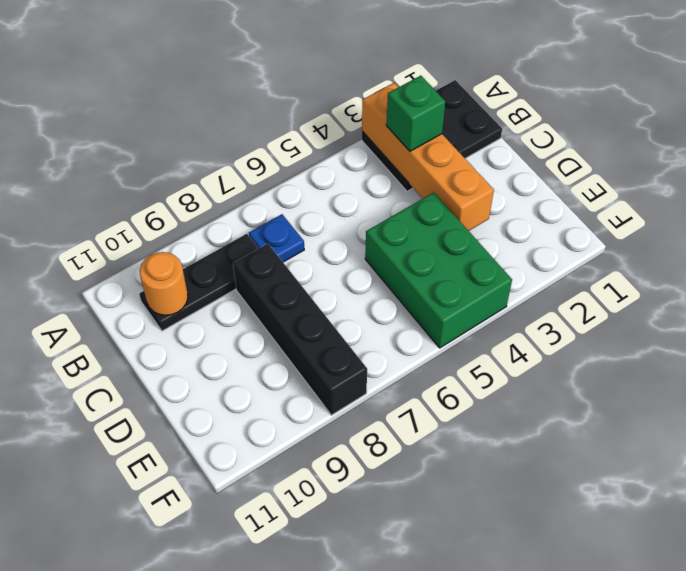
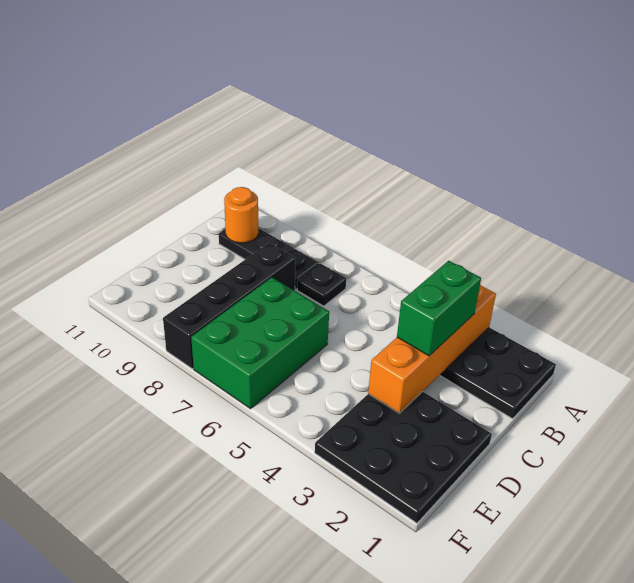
green 1x1 brick [386,76,445,151] -> green 1x2 brick [397,261,481,356]
blue 1x1 plate [249,214,304,262] -> black 1x1 plate [297,263,346,306]
none -> black 3x3 plate [315,391,492,523]
green 2x3 brick [365,193,512,348] -> green 2x3 brick moved to [191,277,329,409]

